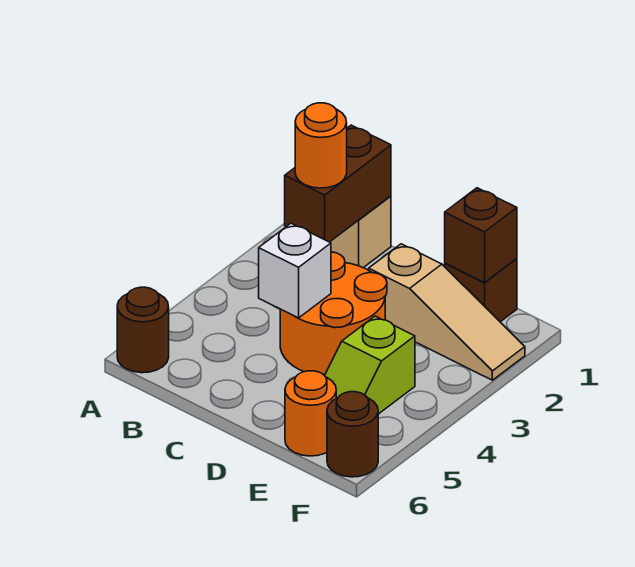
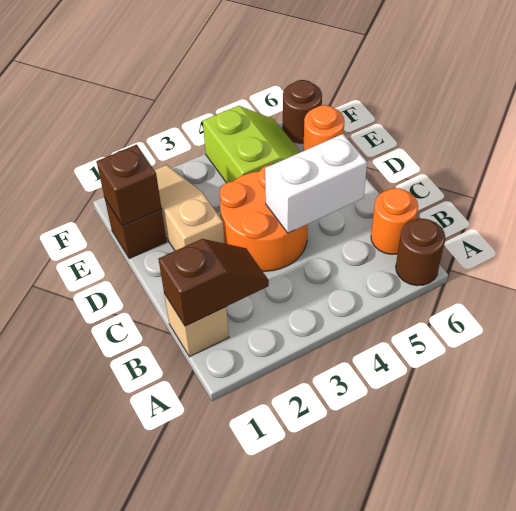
brown 1x2 brick [285,125,391,242] -> brown 1x2 slope [158,239,269,326]
orange 1x1 round brick [295,103,347,188] -> orange 1x1 round brick moved to [371,188,418,254]
white 1x1 brick [259,223,331,318] -> white 1x2 brick [265,134,367,233]
lime 1x2 slope [325,316,415,414] -> lime 2x2 slope [203,106,300,183]

